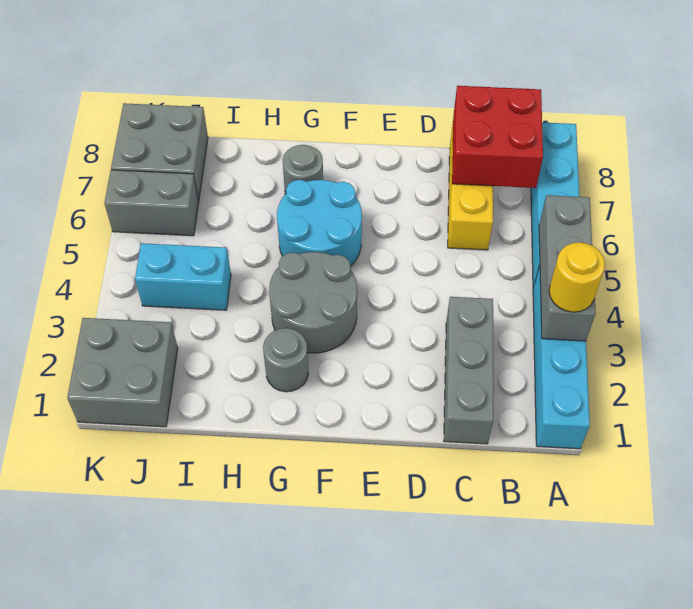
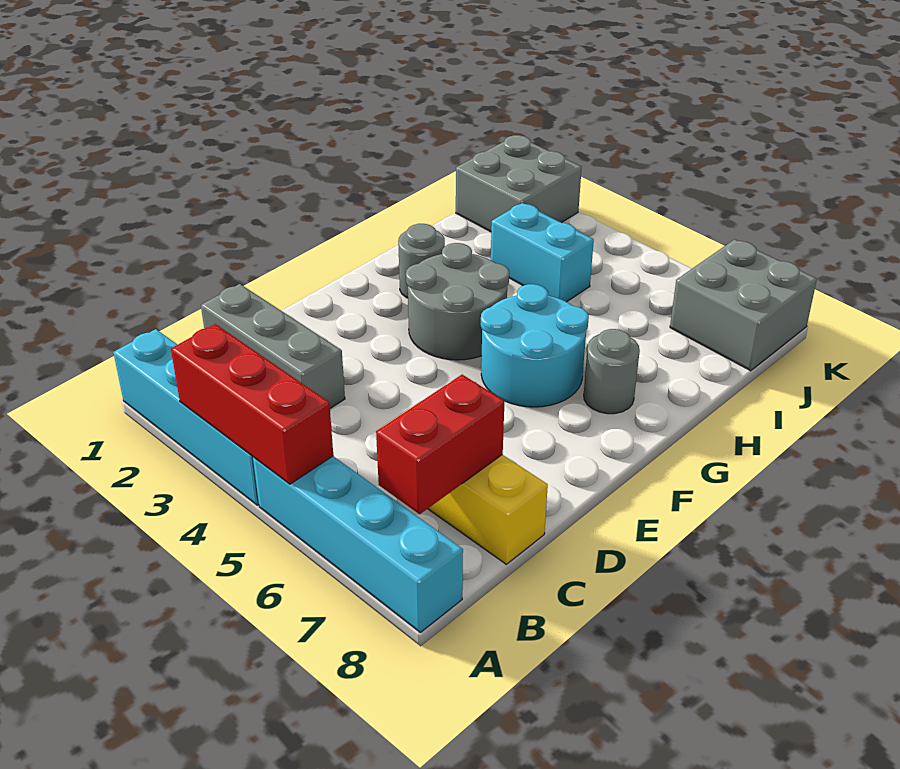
grey 1x3 brick [539,195,596,341] -> red 1x3 brick [171,324,333,484]
yellow 1x1 round brick [549,242,605,312] -> none
red 2x2 brick [452,86,543,188] -> red 1x2 brick [376,375,505,514]
cyan 1x2 brick [135,243,231,310] -> cyan 1x2 brick turned to [491,203,594,302]
grey 1x2 brick [104,170,199,236] -> none

